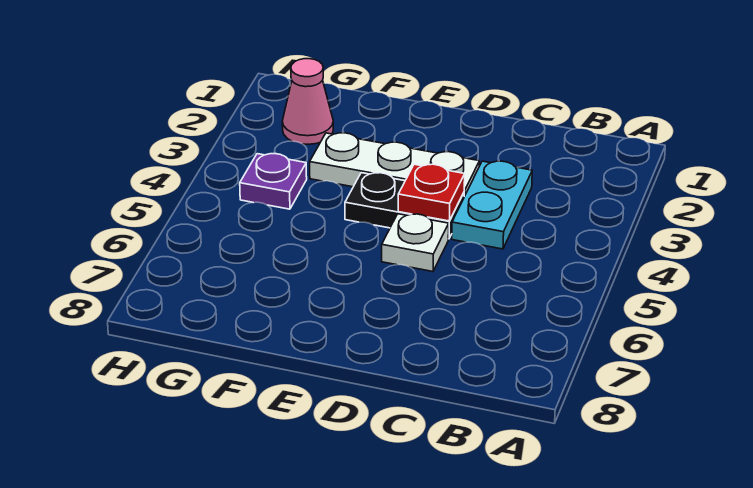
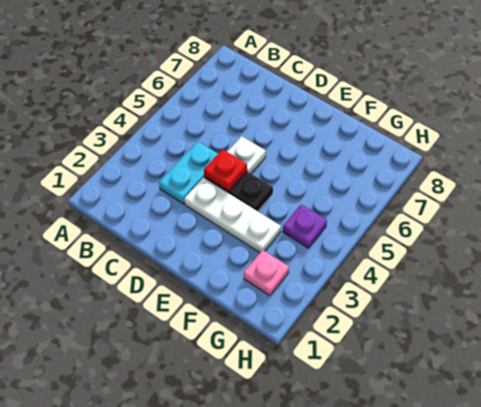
pink 1x1 cone [282,59,333,144] -> pink 1x1 plate [244,250,289,296]

